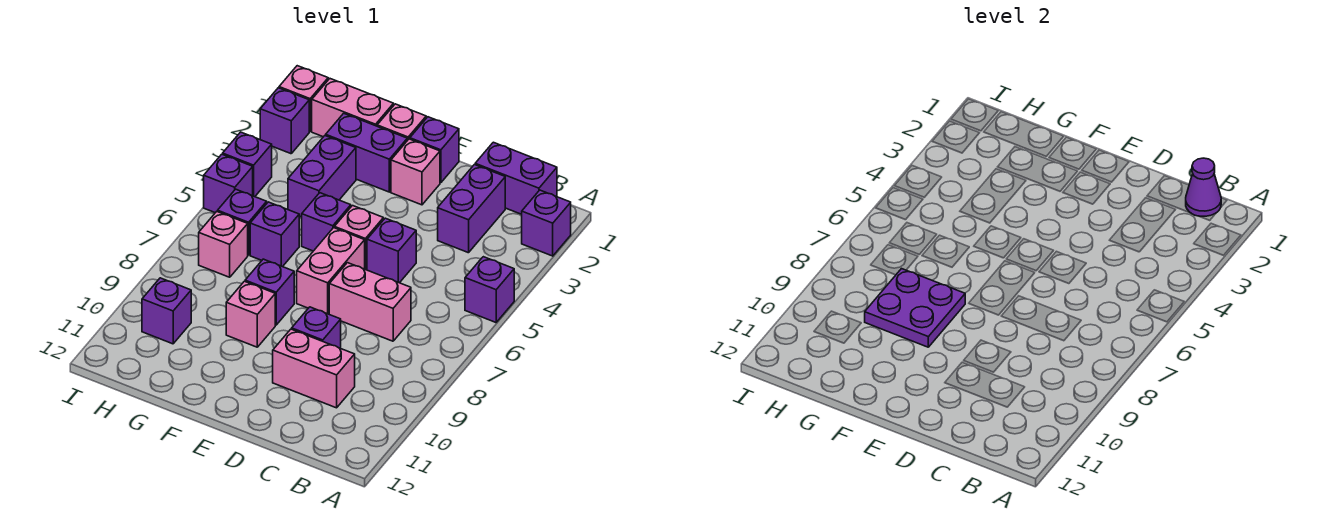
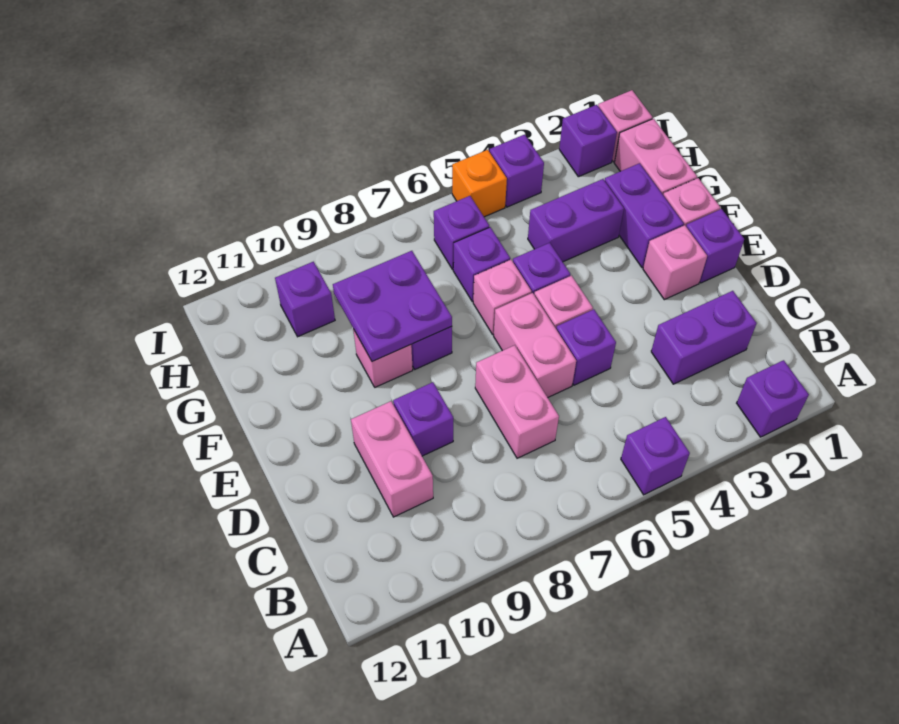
purple 1x2 brick [475,142,557,214] -> none
purple 1x1 cone [1186,158,1221,216] -> none
pink 1x2 brick [297,228,365,314] -> pink 1x2 brick turned to [494,293,576,398]
pink 1x1 brick [199,212,248,277] -> pink 1x1 brick moved to [473,260,532,334]
purple 1x1 brick [204,154,253,213] -> orange 1x1 brick [452,150,507,217]

